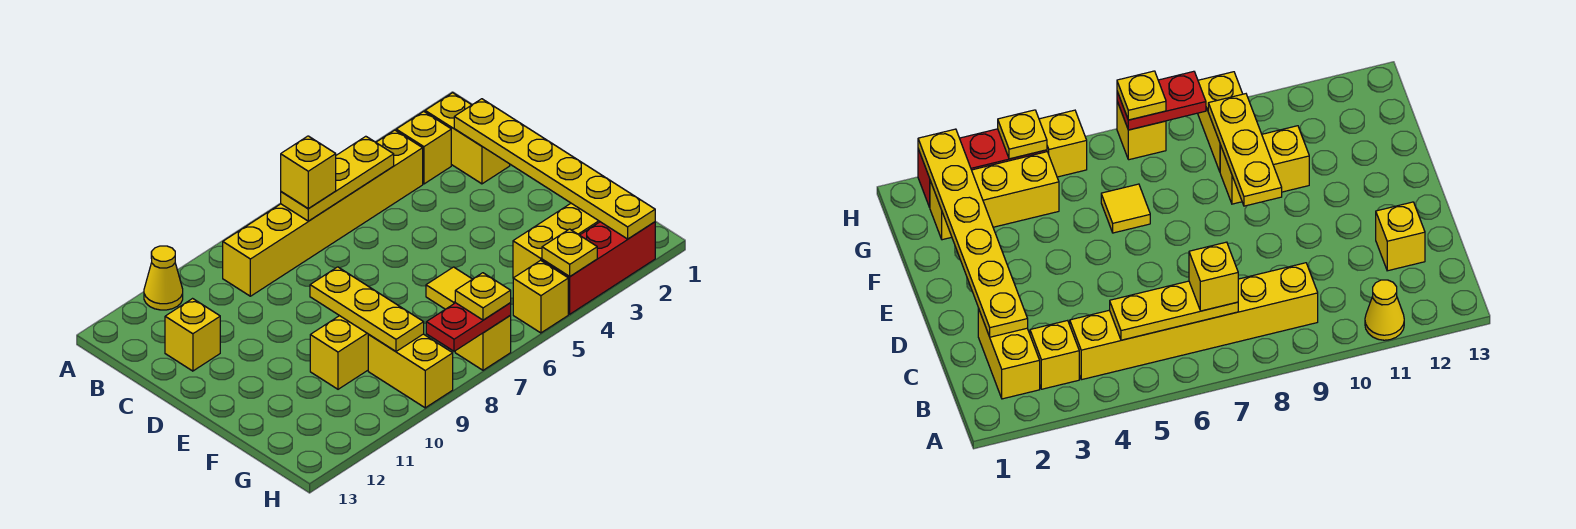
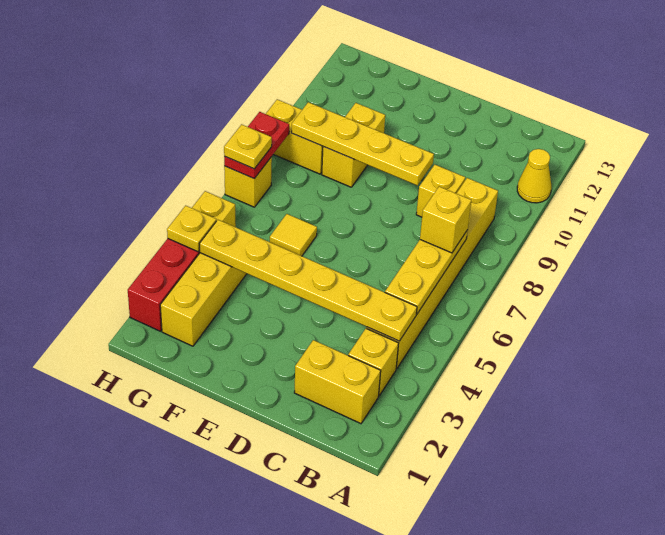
yellow 1x6 plate [454,99,655,239] -> yellow 1x6 plate moved to [199,220,417,341]
yellow 1x1 brick [165,299,220,371] -> yellow 1x1 brick moved to [416,164,465,217]
yellow 1x3 plate [310,267,424,351] -> yellow 1x4 plate [291,102,434,186]

